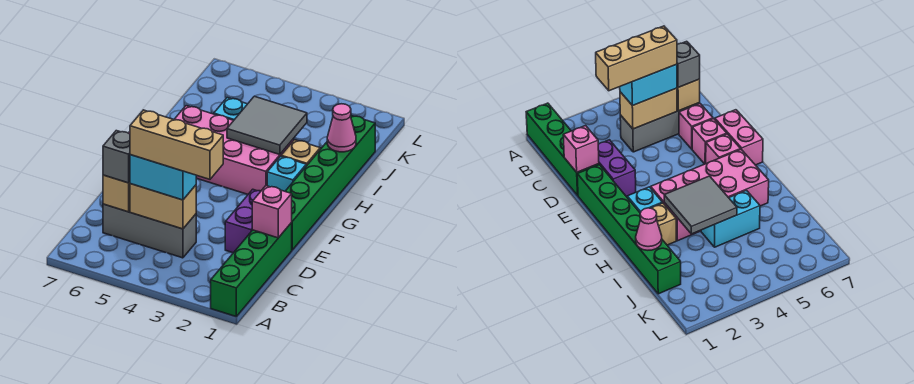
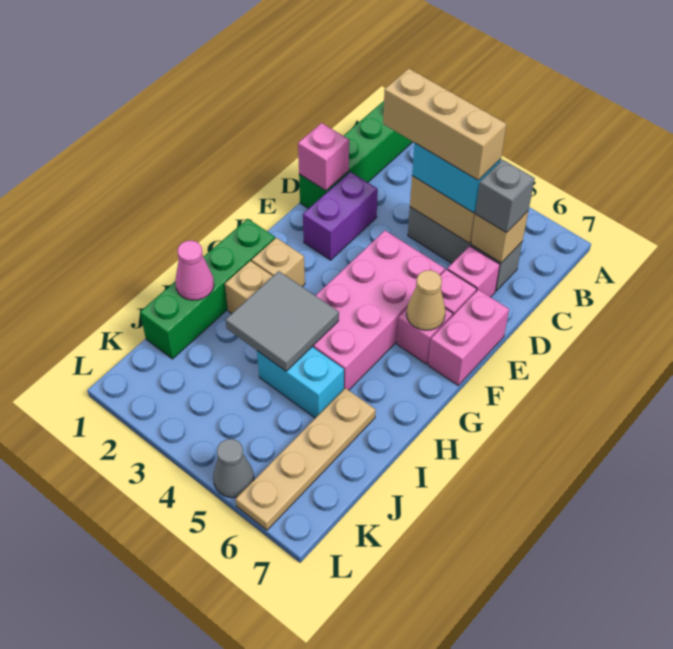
green 1x6 brick [285,116,375,250] -> green 1x4 brick [140,219,275,359]
none -> tan 1x1 cone [407,270,446,330]
cyan 1x1 brick [267,156,306,191] -> tan 1x1 brick [252,238,305,287]
pink 2x4 brick [174,106,293,195] -> pink 2x4 brick turned to [312,231,445,390]
none -> tan 1x4 plate [236,388,376,530]
none -> grey 1x1 cone [213,439,254,498]

